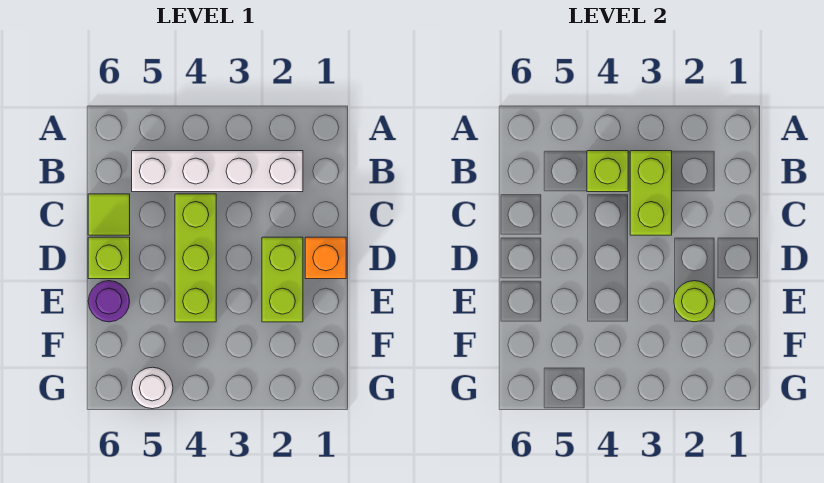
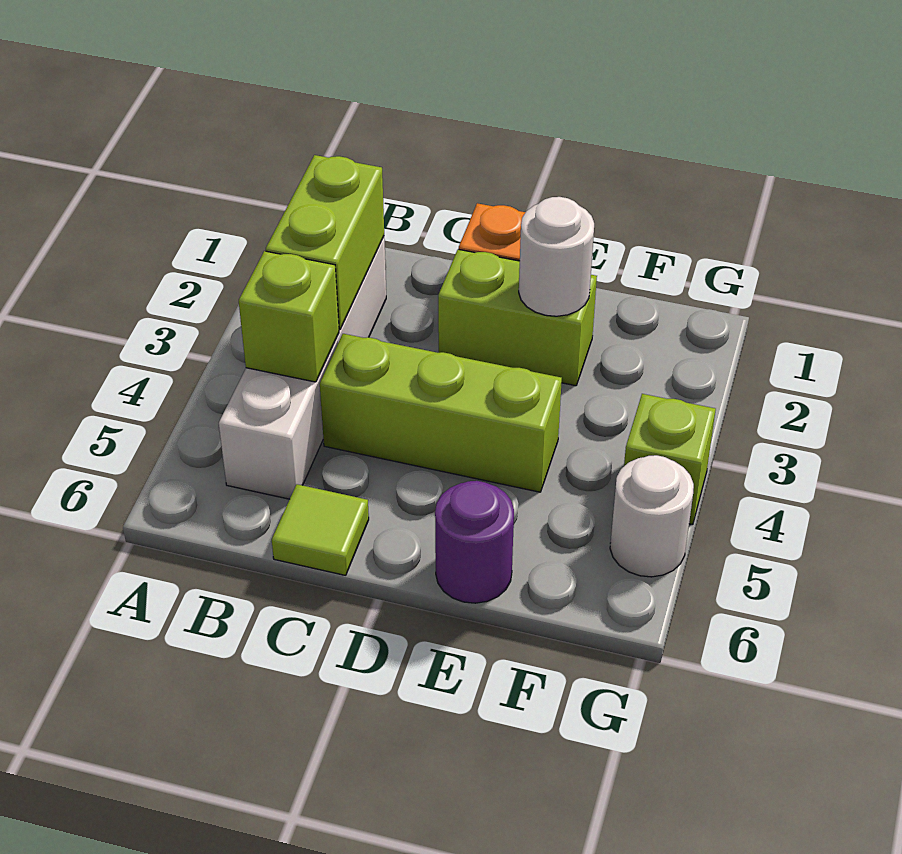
lime 1x2 brick [630,151,672,235] -> lime 1x2 brick turned to [266,155,384,330]
lime 1x1 brick [88,237,130,279] -> lime 1x1 brick moved to [624,394,716,525]
lime 1x1 round brick [674,281,715,322] -> white 1x1 round brick [519,197,594,316]

